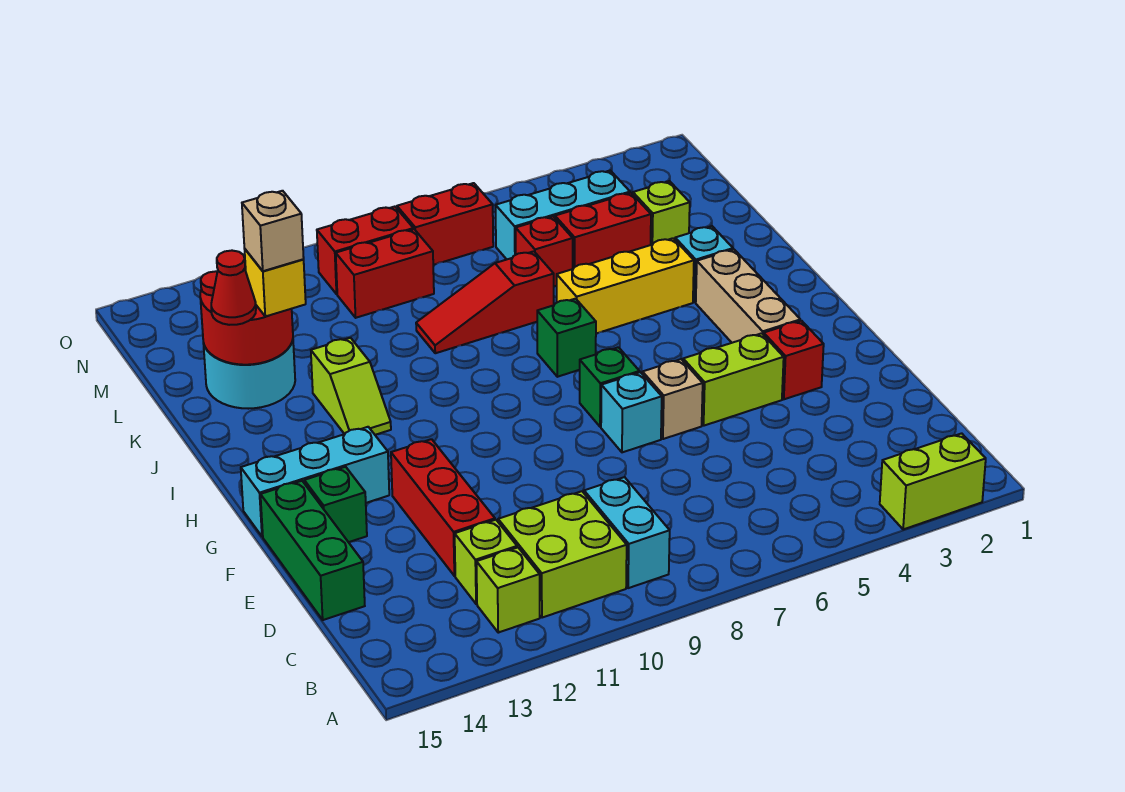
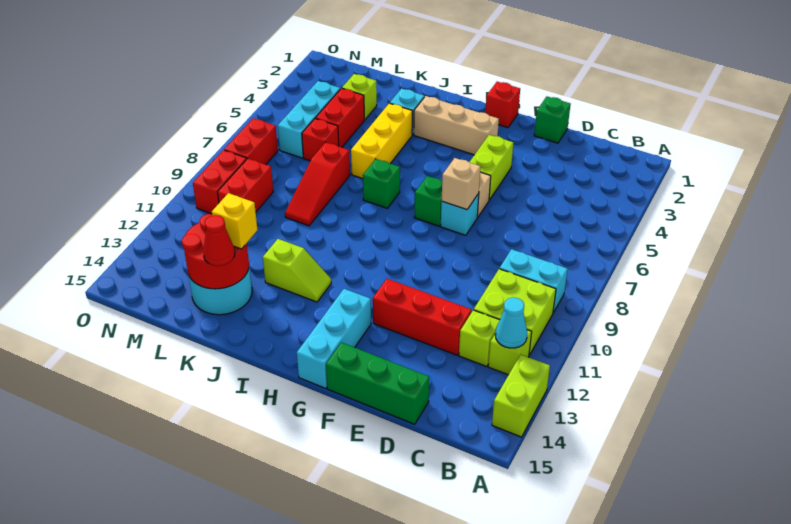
lime 1x2 brick [880,433,986,530] -> lime 1x2 brick moved to [492,354,550,437]
none -> cyan 1x1 cone [495,297,527,348]
red 1x1 brick [764,321,824,399] -> red 1x1 brick moved to [485,82,520,128]
green 1x1 brick [304,467,367,542] -> green 1x1 brick moved to [534,97,571,143]
tan 1x1 brick [242,191,304,271] -> tan 1x1 brick moved to [442,158,481,210]

